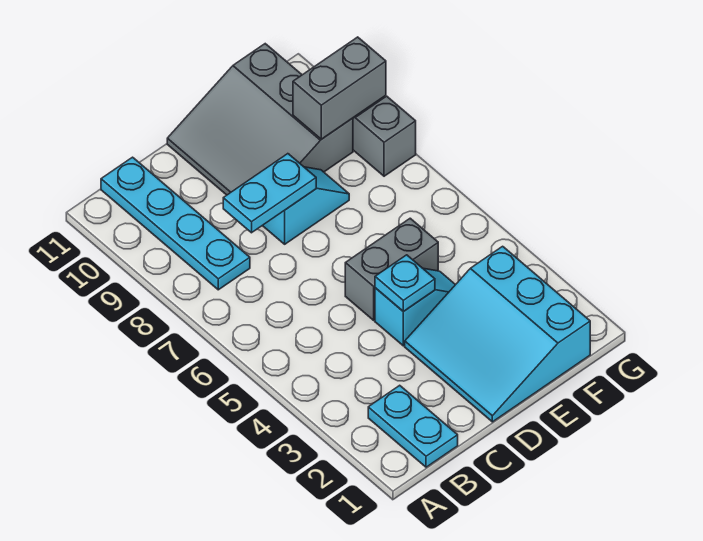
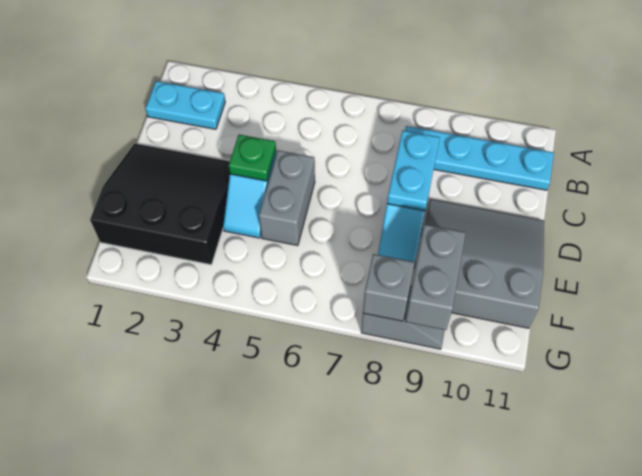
cyan 3x3 slope [405,246,590,422] -> black 3x3 slope [90,144,230,265]
cyan 1x1 plate [375,255,435,312] -> green 1x1 plate [229,135,276,181]
none -> grey 1x1 brick [363,254,415,321]

